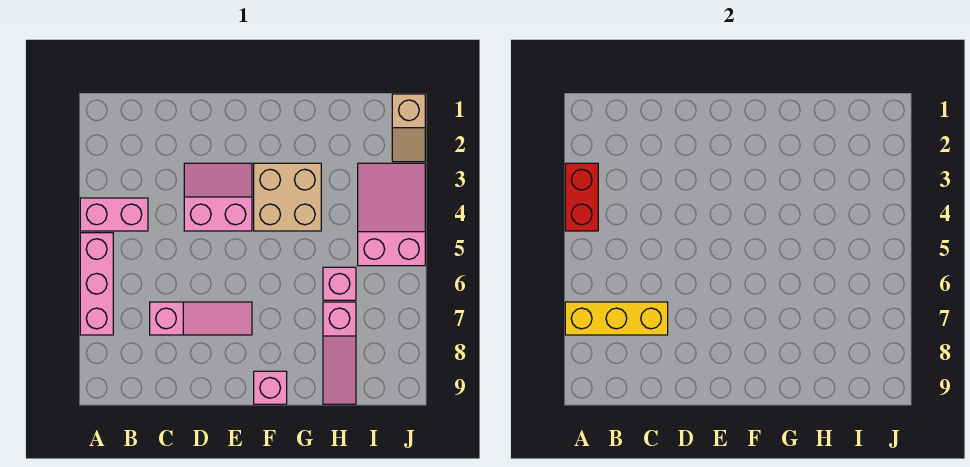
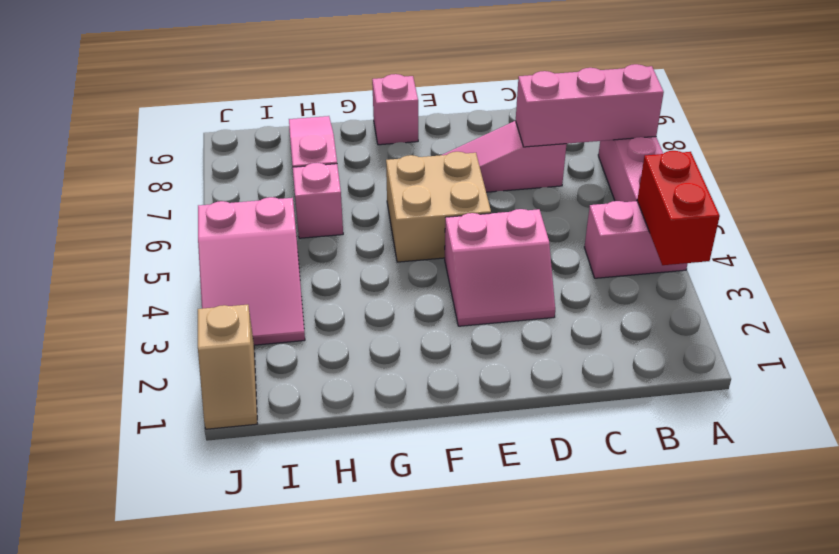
yellow 1x3 brick [565,302,668,335] -> pink 1x3 brick [516,64,664,147]
tan 2x2 brick [254,163,321,231] -> tan 2x2 brick moved to [386,152,491,262]
tan 1x2 slope [392,94,425,162] -> tan 1x2 slope turned to [198,305,257,429]

